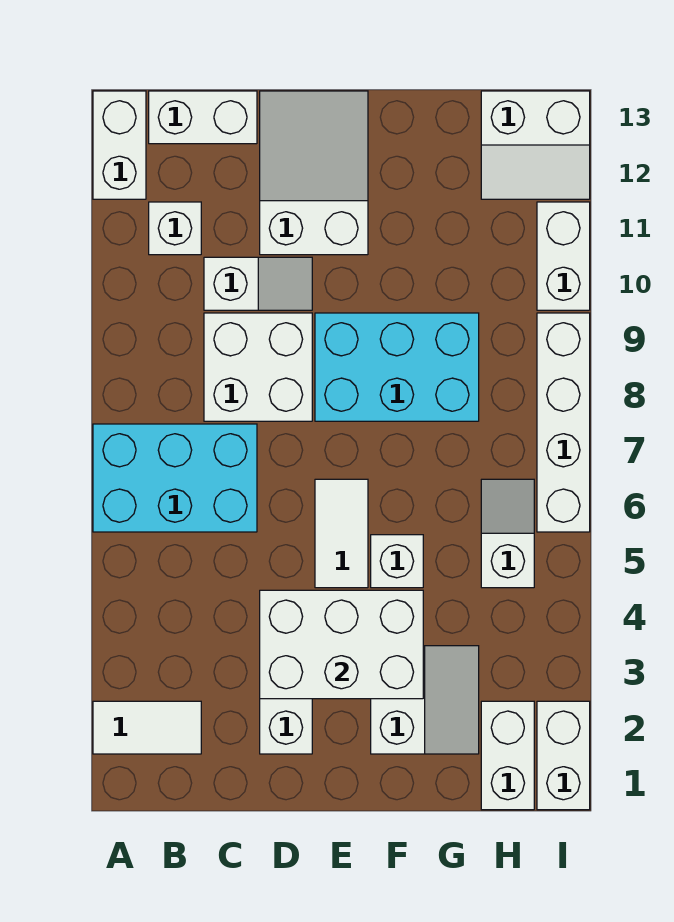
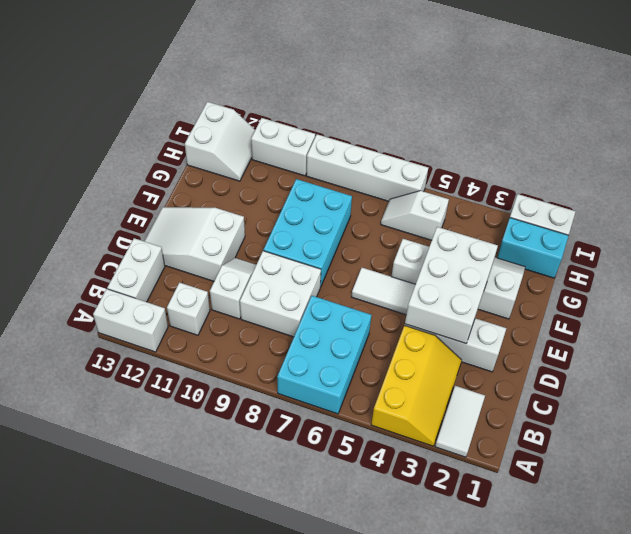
none -> yellow 2x3 slope [371,325,462,446]
white 1x2 brick [481,701,534,810] -> cyan 1x2 brick [497,218,569,278]

